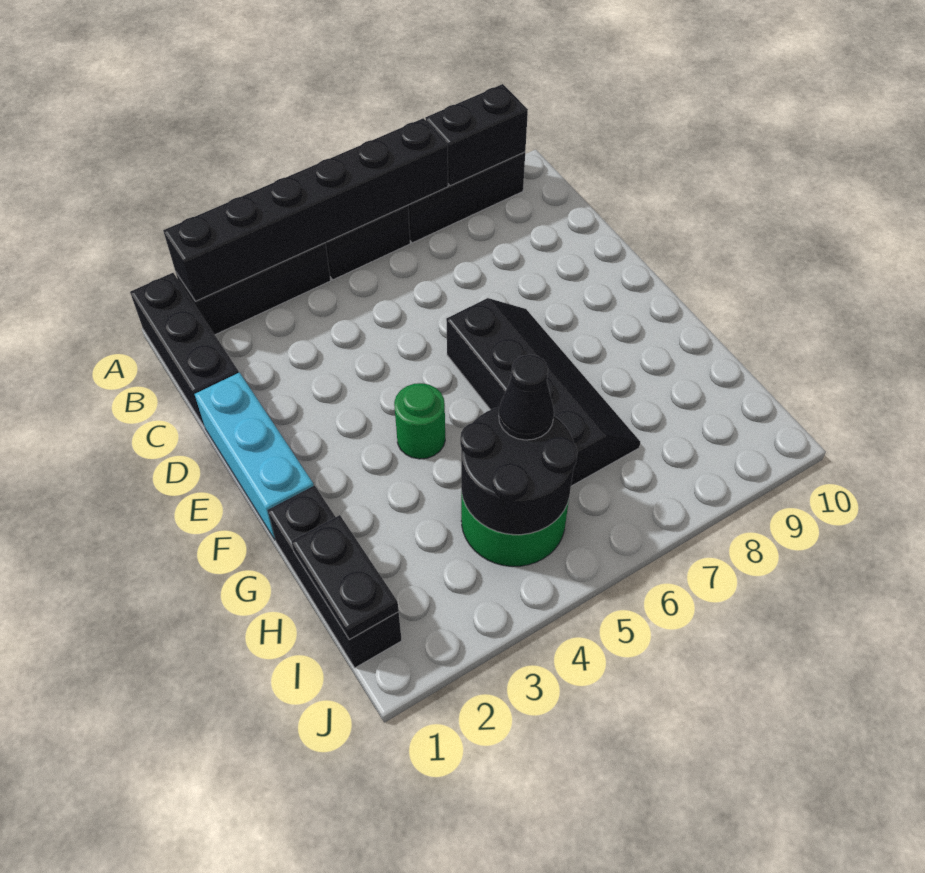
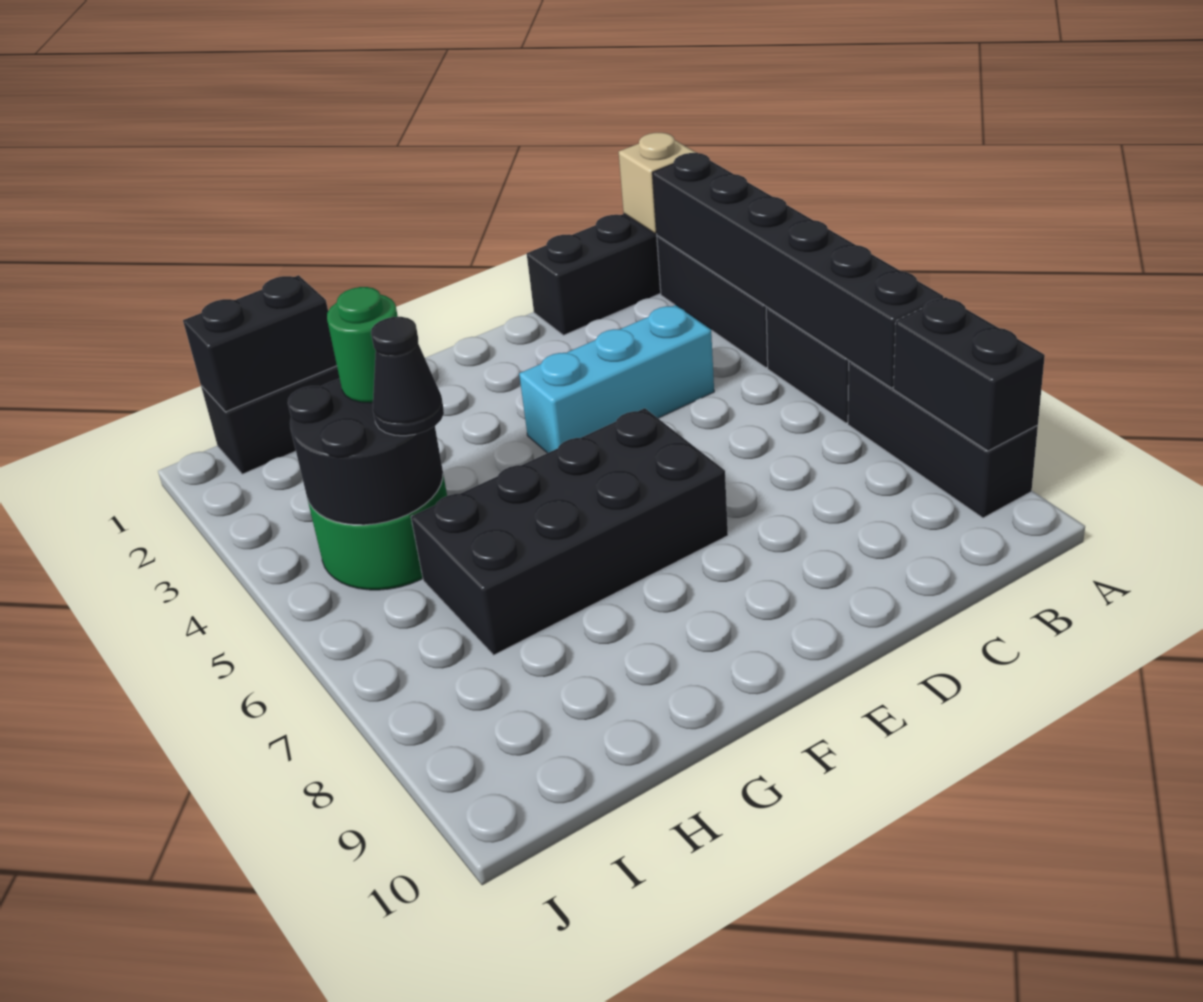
none -> tan 1x1 brick [619,133,696,234]
cyan 1x3 brick [194,373,314,539] -> cyan 1x3 brick moved to [519,305,714,453]
black 2x4 slope [446,298,640,486] -> black 2x4 brick [411,408,728,655]
green 1x1 round brick [394,383,445,459] -> green 1x1 round brick moved to [327,287,398,403]
black 1x2 plate [291,515,399,640] -> black 1x2 brick [183,275,337,412]

